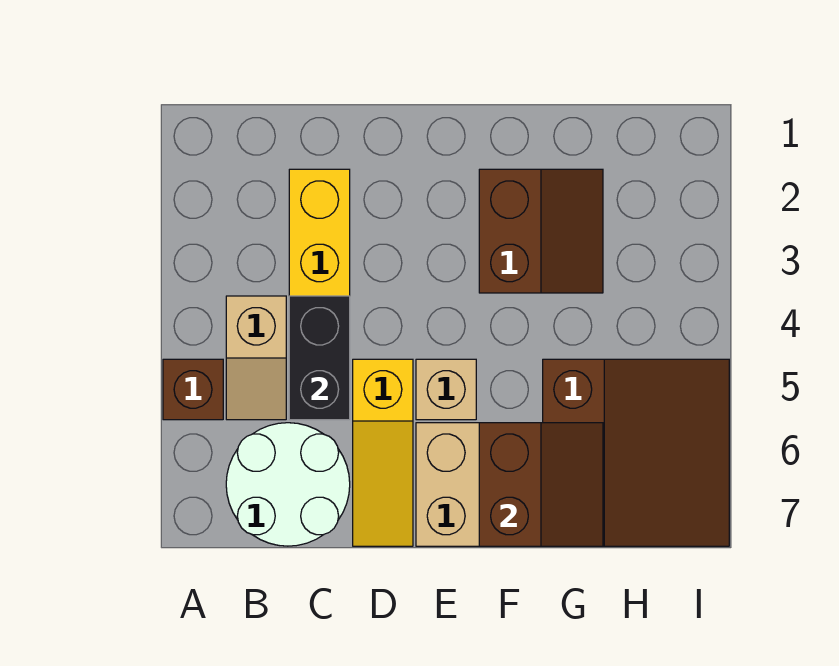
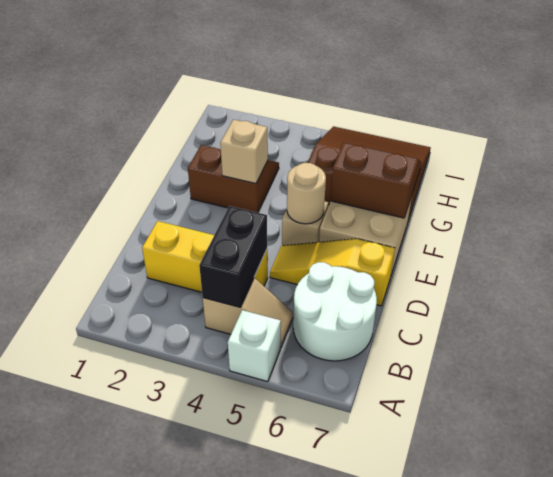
brown 1x1 brick [163,359,223,420] -> white 1x1 brick [228,310,281,382]
black 1x2 brick [289,296,350,420] -> black 1x2 brick turned to [199,206,267,307]
yellow 1x3 slope [353,359,413,546] -> yellow 1x3 slope turned to [270,239,395,306]
none -> tan 1x1 round brick [287,163,326,224]
none -> tan 1x1 brick [220,120,268,184]

